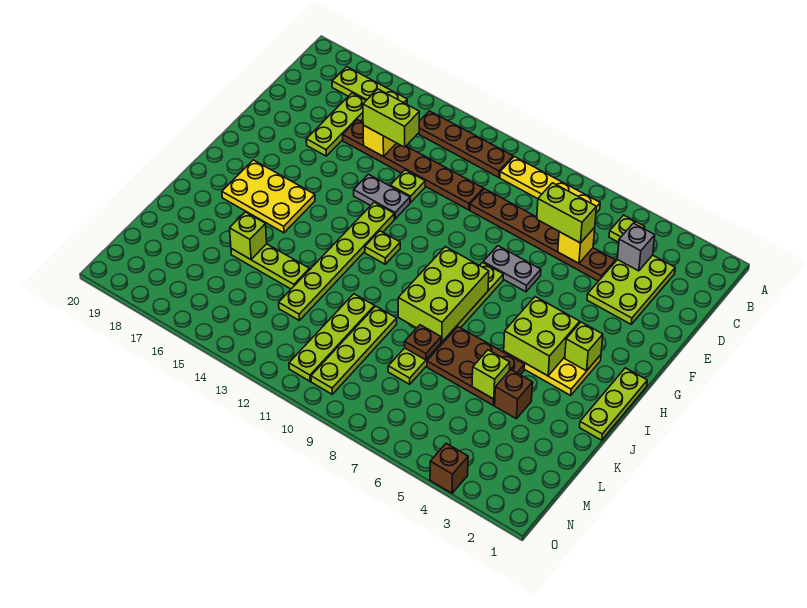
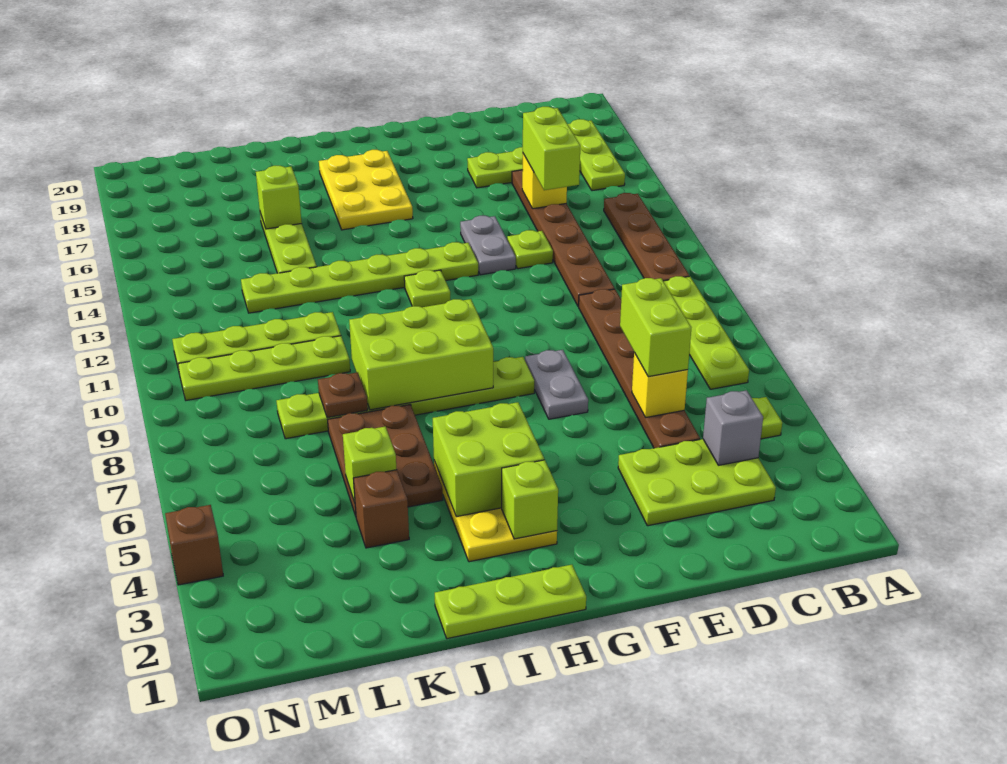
yellow 1x4 plate [500,157,600,213] -> lime 1x4 plate [664,276,749,389]

